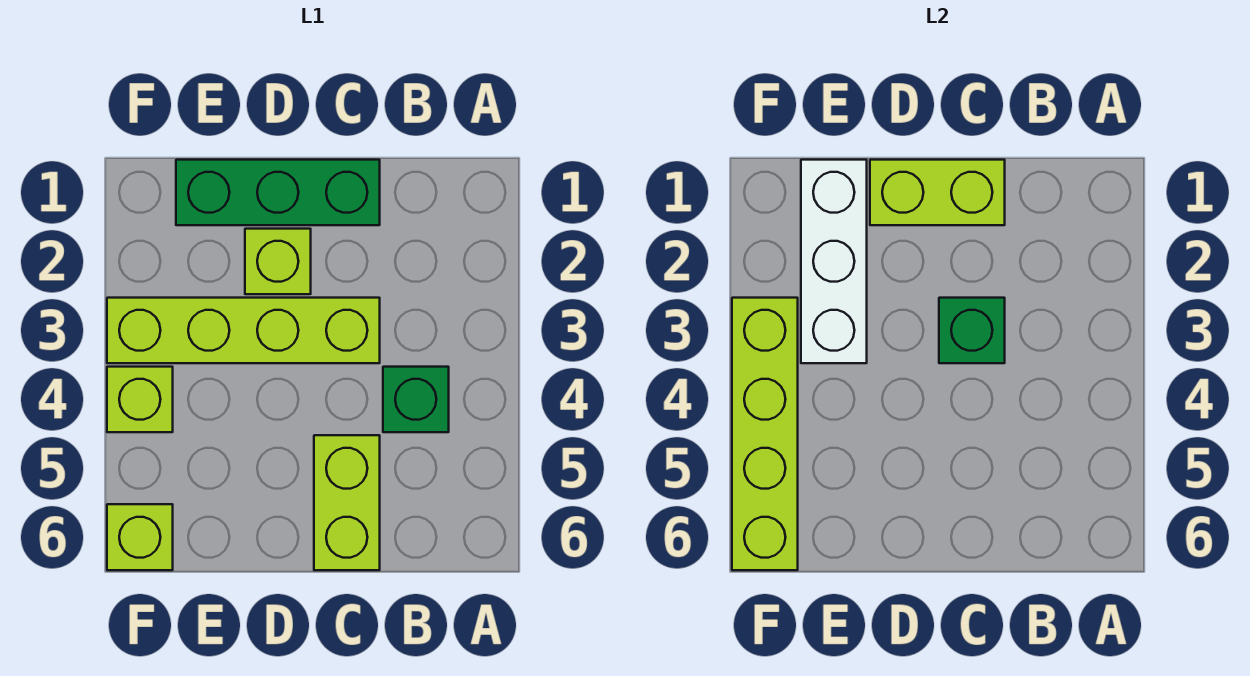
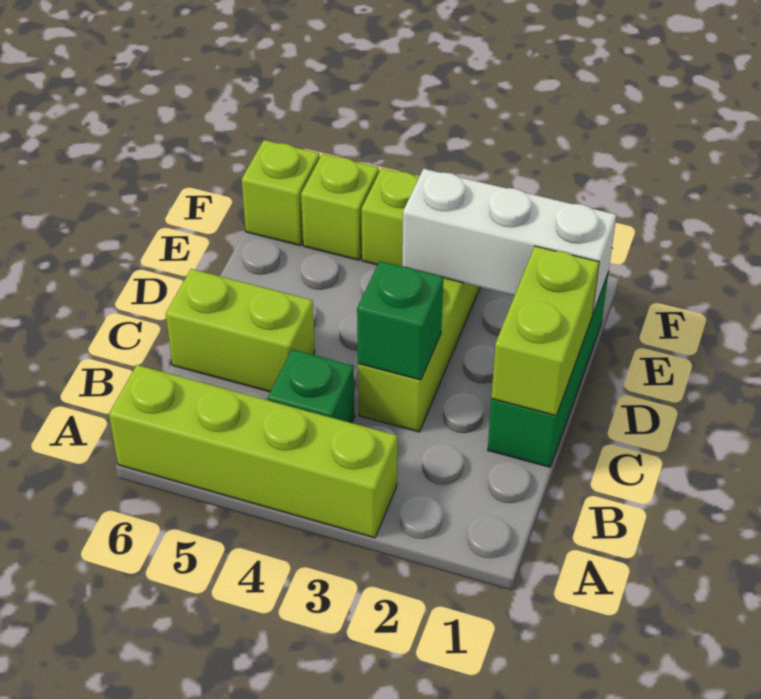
lime 1x1 brick [245,229,311,294] -> lime 1x1 brick moved to [301,154,379,260]
lime 1x4 brick [732,298,798,570] -> lime 1x4 brick moved to [109,365,397,538]

